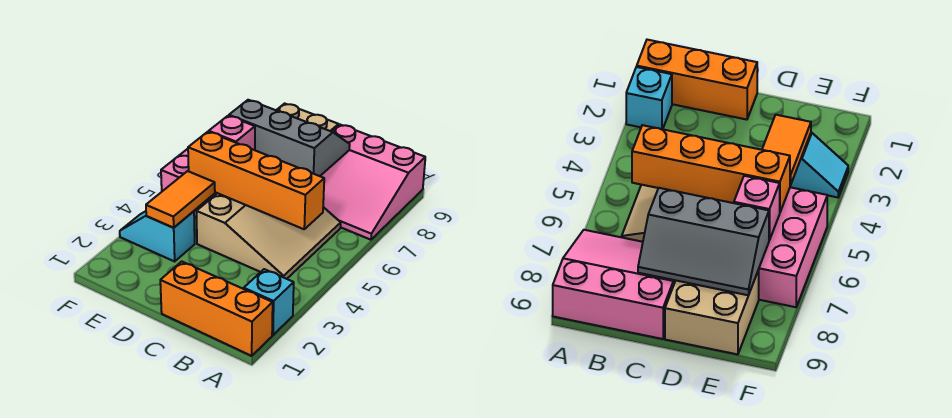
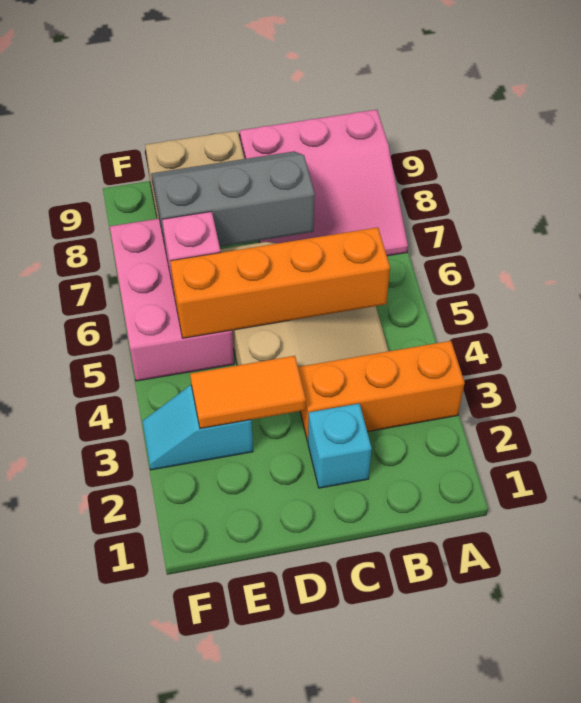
orange 1x3 brick [160,262,273,356] -> orange 1x3 brick moved to [298,341,465,442]
cyan 1x1 brick [244,269,294,335] -> cyan 1x1 brick moved to [308,404,372,488]
orange 1x2 tile [146,171,215,228] -> orange 1x2 tile turned to [190,356,306,429]

